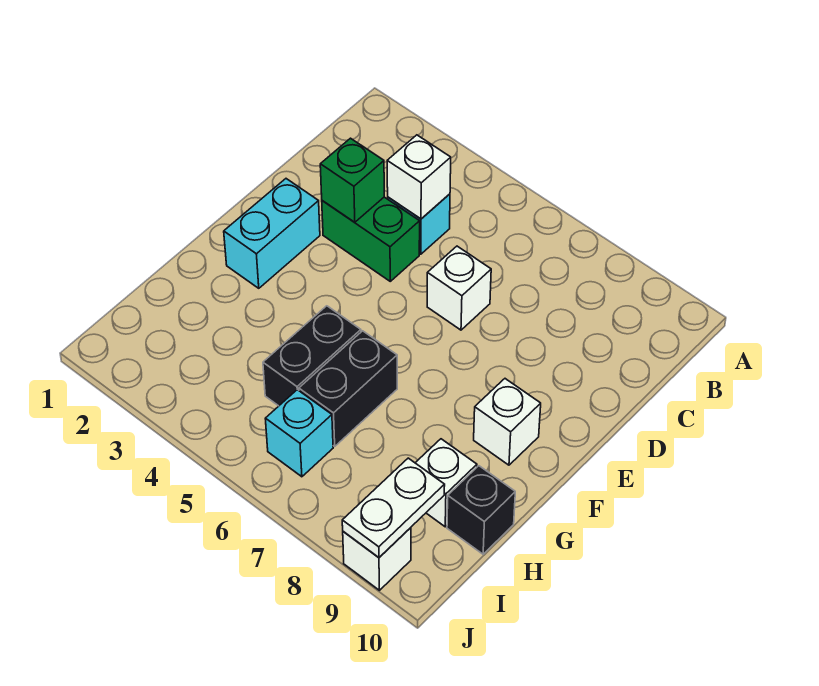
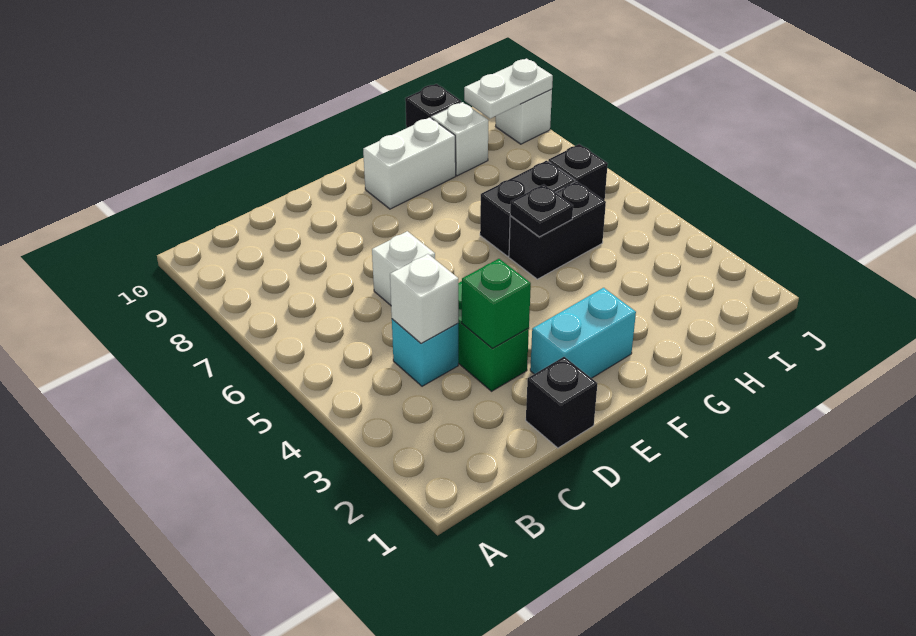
none -> black 1x1 brick [526,357,597,448]
white 1x1 brick [474,379,541,465] -> white 1x2 brick [363,117,456,209]
none -> black 1x1 plate [510,184,573,237]
cyan 1x1 brick [265,390,333,477] -> black 1x1 brick [548,144,608,201]

